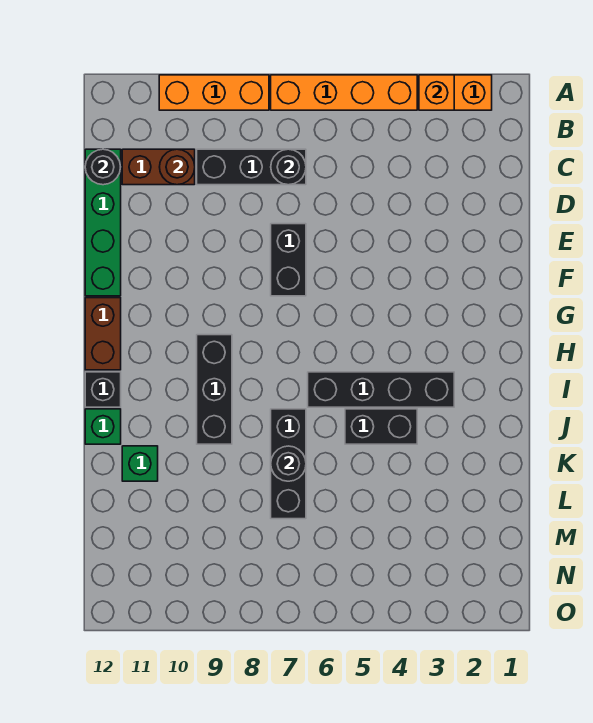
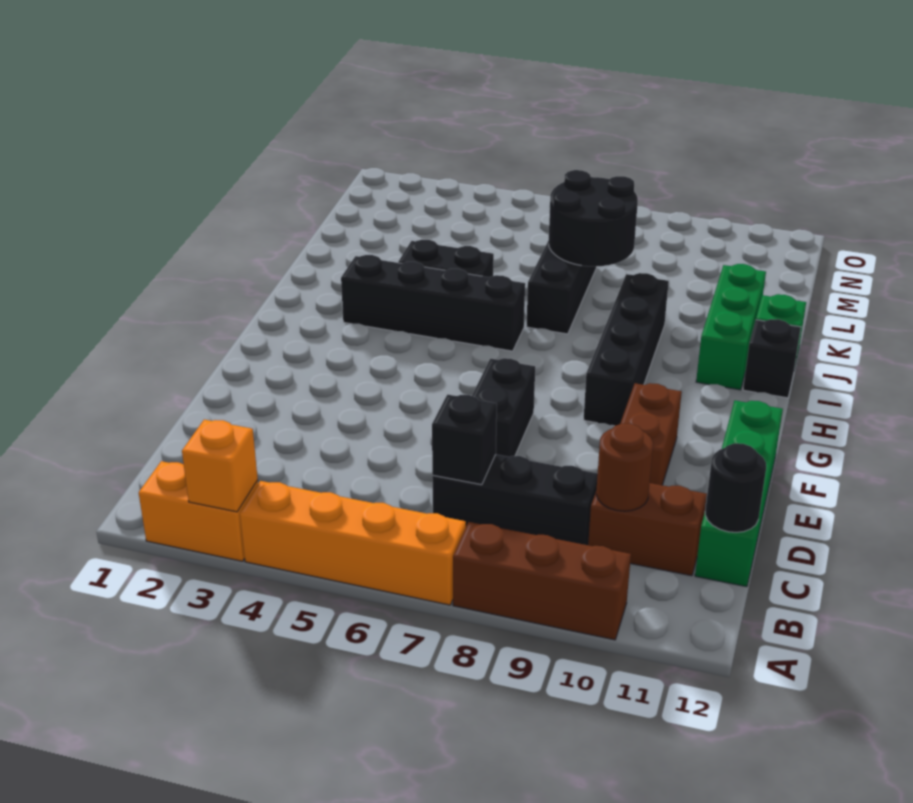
orange 1x3 brick [159,75,269,110] -> brown 1x3 brick [453,522,631,640]
black 1x1 round brick [271,149,306,185] -> black 1x1 brick [432,395,497,485]
brown 1x2 brick [85,298,121,370] -> brown 1x2 brick moved to [620,383,682,485]
black 1x3 brick [197,335,232,444] -> black 1x4 brick [584,273,669,426]
black 1x1 round brick [271,446,306,481] -> black 2x2 round brick [549,170,638,267]
green 1x1 brick [122,446,158,481] -> green 1x3 brick [696,264,766,390]

